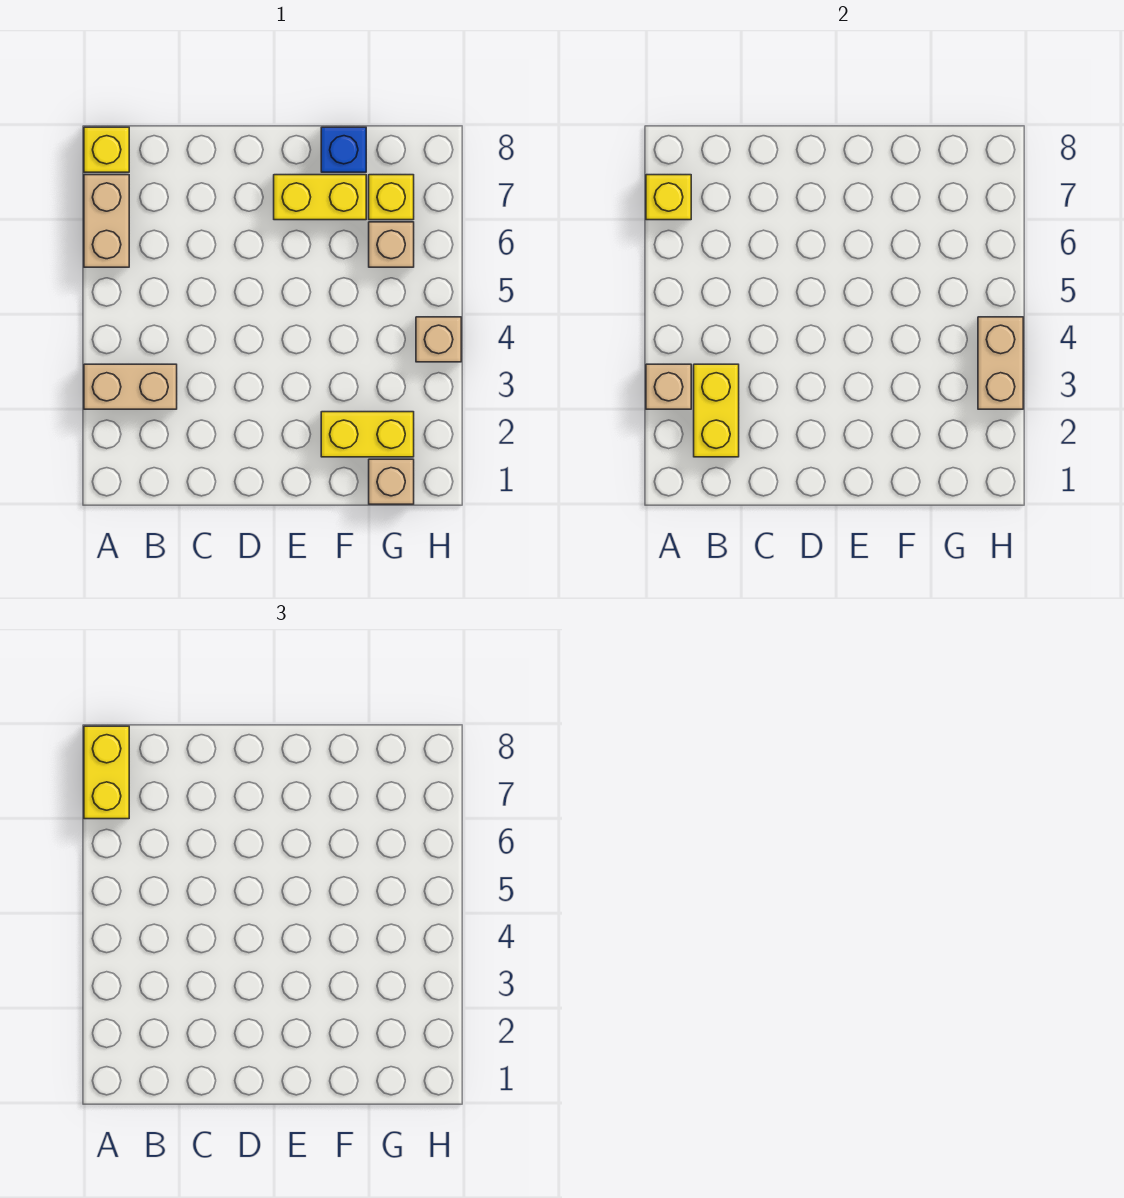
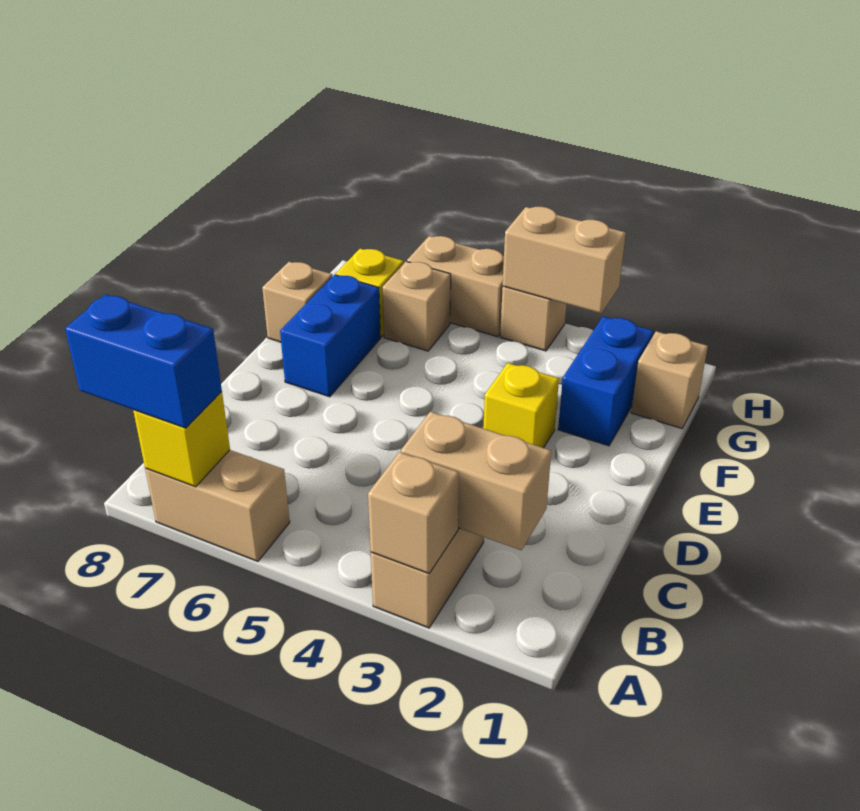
yellow 1x2 brick [84,726,129,819] -> blue 1x2 brick [65,294,222,428]
yellow 1x1 brick [84,127,129,172] -> yellow 1x1 brick moved to [483,363,559,448]
yellow 1x2 brick [694,364,739,457] -> tan 1x2 brick [401,411,551,550]
yellow 1x2 brick [274,175,366,220] -> blue 1x2 brick [280,275,381,397]
yellow 1x2 brick [321,412,414,457] -> blue 1x2 brick [558,317,653,446]
blue 1x1 brick [321,127,366,172] -> tan 1x1 brick [262,262,332,342]
none -> tan 1x2 brick [407,236,504,337]

